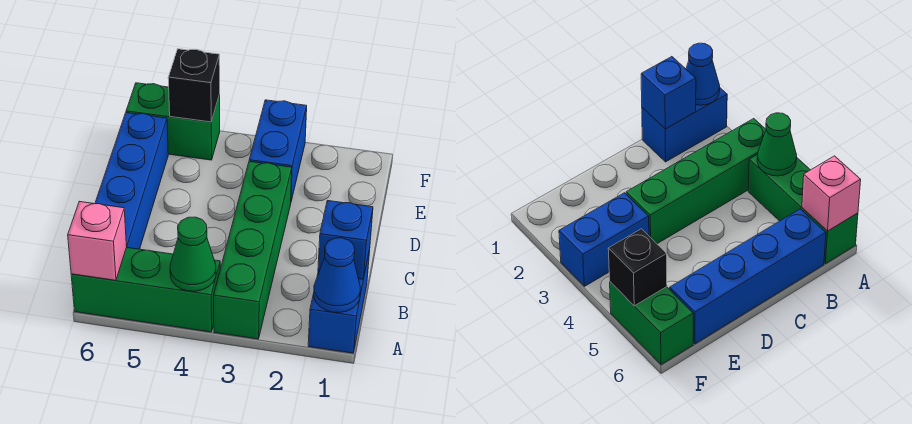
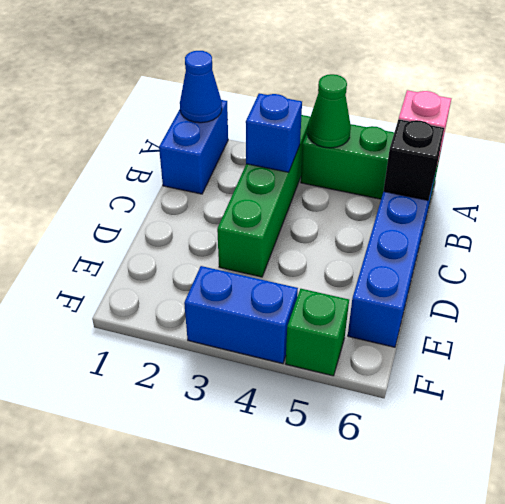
blue 1x1 brick [318,201,373,279] -> blue 1x1 brick moved to [246,93,302,172]
blue 1x2 brick [249,100,307,201] -> blue 1x2 brick turned to [184,266,298,364]
green 1x2 brick [126,83,220,160] -> green 1x1 brick [286,289,349,376]
black 1x1 brick [168,49,220,122] -> black 1x1 brick moved to [383,119,444,201]

